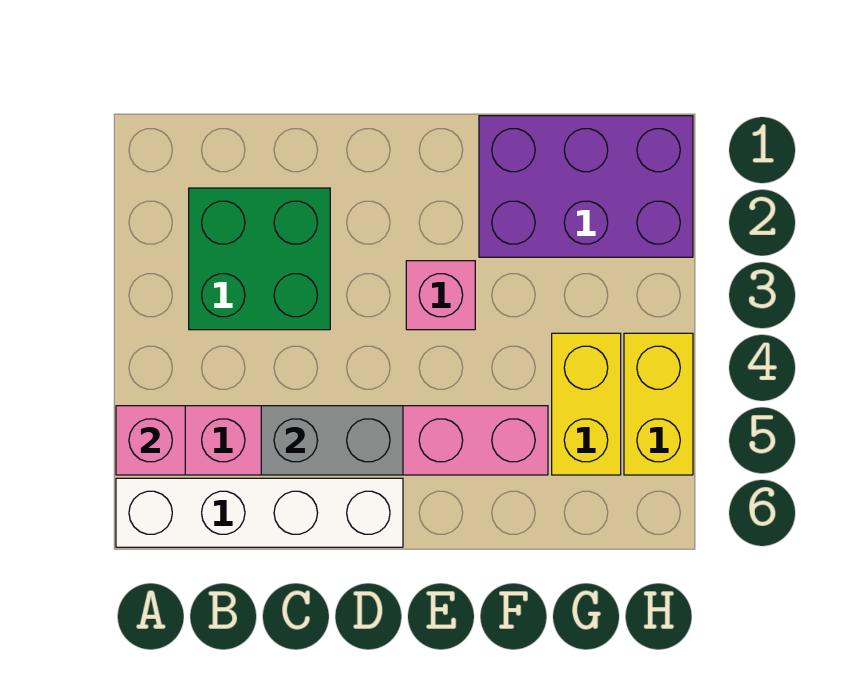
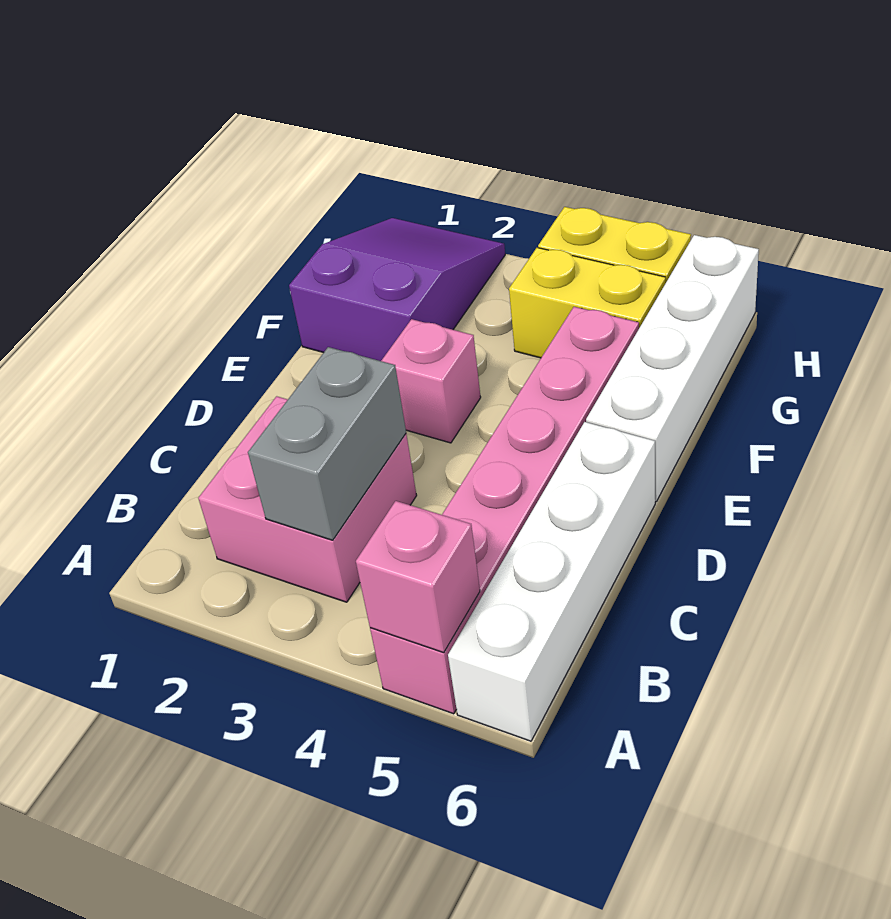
green 2x2 brick [189,188,330,330] -> pink 2x2 brick [198,396,417,602]
grey 1x2 brick [261,406,403,475] -> grey 1x2 brick moved to [248,347,406,540]
none -> white 1x4 brick [586,235,759,502]
purple 2x3 brick [479,116,693,257] -> purple 2x3 slope [289,218,505,361]

